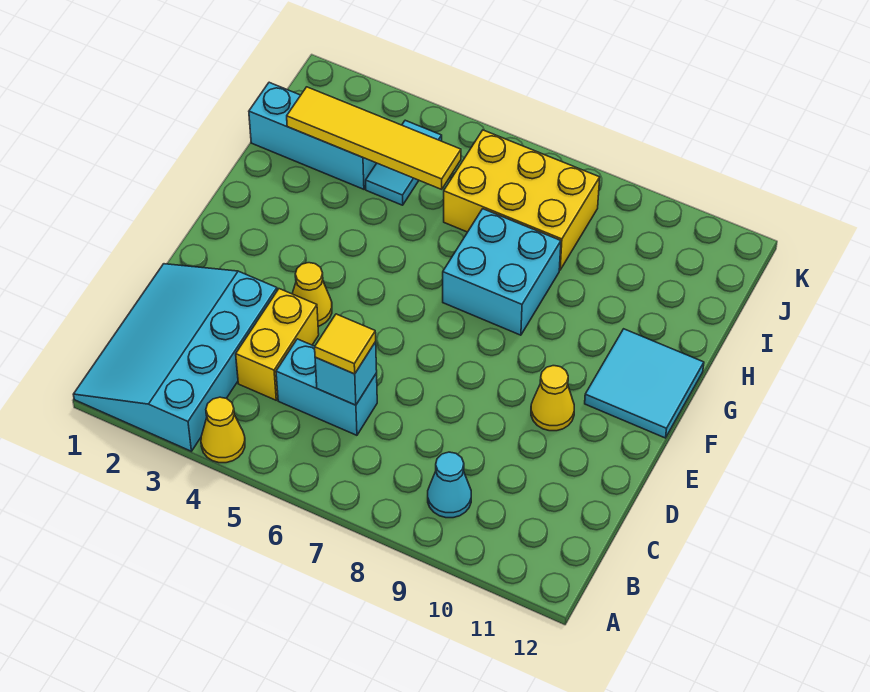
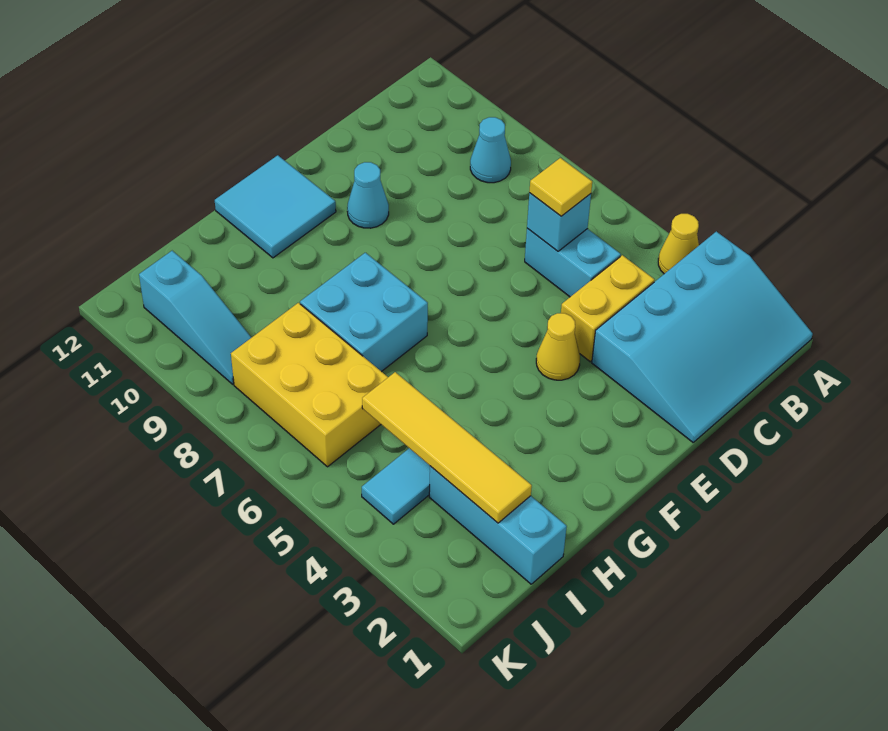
yellow 1x1 cone [531,366,574,431] -> cyan 1x1 cone [347,162,389,228]
none -> cyan 1x3 slope [139,251,252,384]

